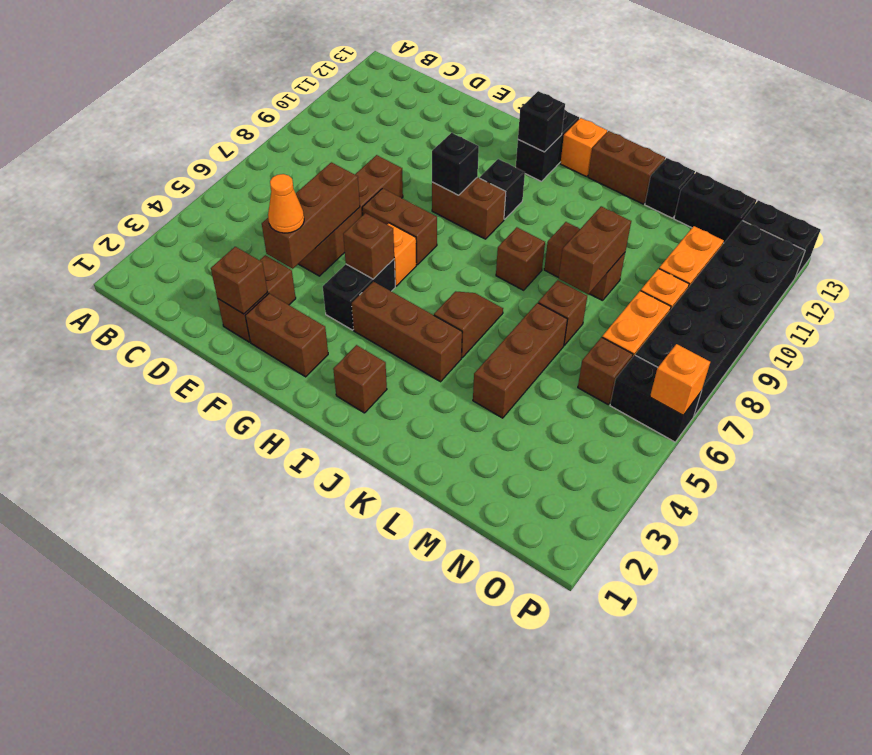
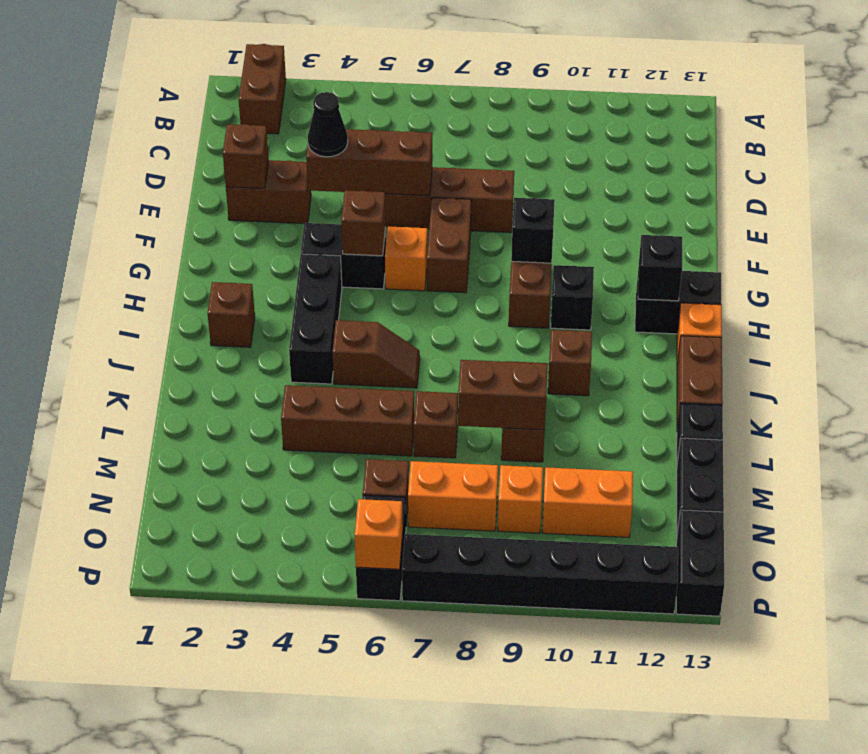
orange 1x1 cone [268,174,304,233] -> black 1x1 cone [308,92,348,157]
brown 1x2 brick [245,294,328,377] -> brown 1x2 brick moved to [239,44,286,134]
brown 1x3 brick [352,282,462,382] -> black 1x3 brick [289,254,342,384]
brown 1x1 brick [496,227,545,290] -> brown 1x1 brick moved to [548,330,592,396]
black 2x6 brick [635,221,805,416] -> black 1x6 brick [402,534,678,614]

